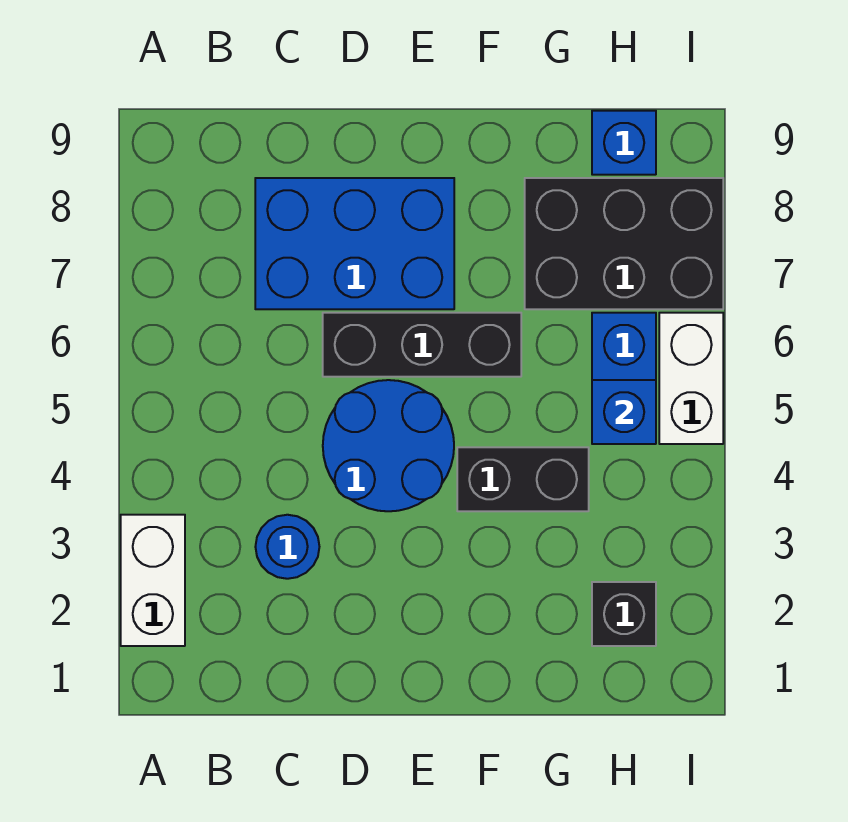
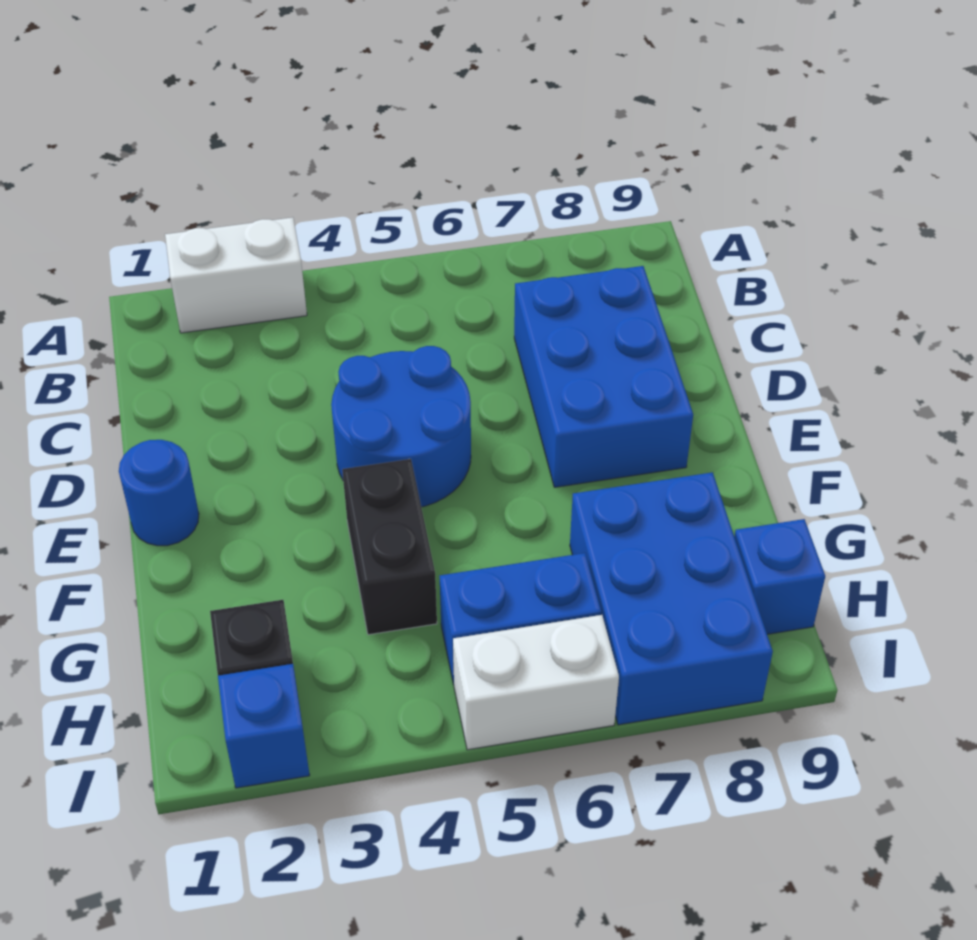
blue 1x1 round brick [255,515,319,579] -> blue 1x1 round brick moved to [119,440,199,546]
black 1x3 brick [323,313,521,377] -> none
black 2x3 brick [525,178,723,309] -> blue 2x3 brick [570,472,773,725]
blue 1x1 brick [592,380,656,444] -> blue 1x1 brick moved to [218,664,310,788]

